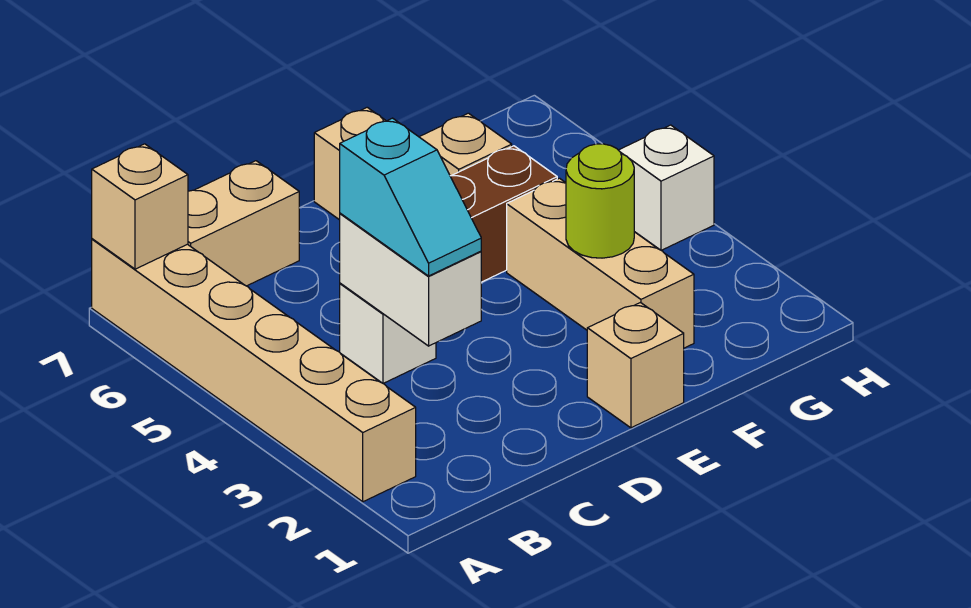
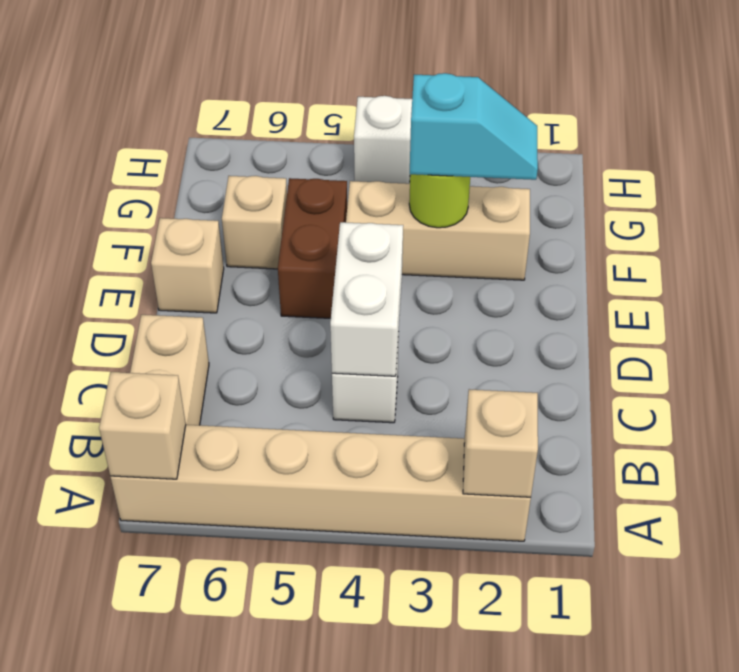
white 1x2 brick [340,213,481,346] -> white 1x2 brick turned to [330,222,403,376]
cyan 1x2 slope [340,118,481,276] -> cyan 1x2 slope moved to [410,73,538,180]
tan 1x1 brick [587,303,684,428] -> tan 1x1 brick moved to [463,389,538,498]

